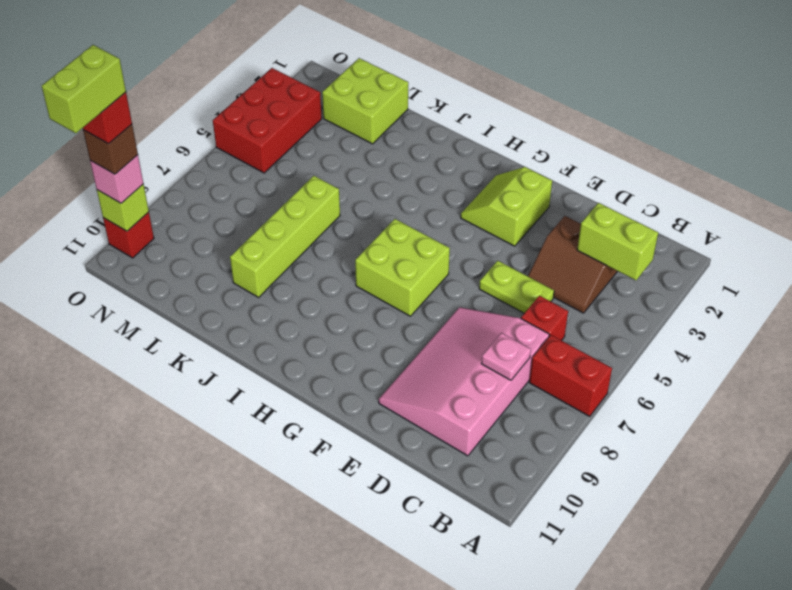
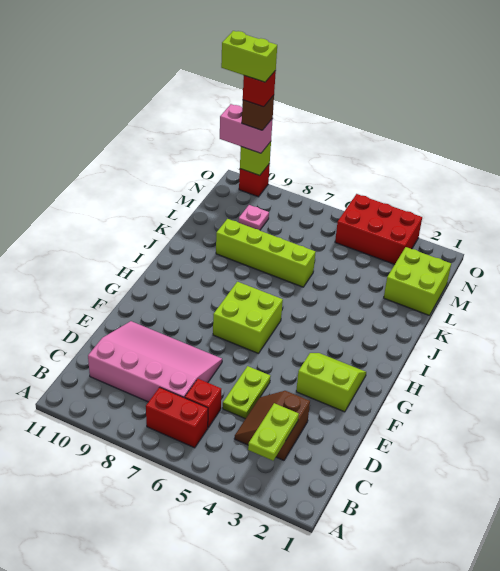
red 1x2 brick [529,335,612,416] -> red 1x2 brick turned to [146,387,208,448]
lime 1x2 brick [577,203,658,280] -> lime 1x2 plate [248,403,299,461]
pink 1x1 plate [481,333,531,380] -> pink 1x1 plate moved to [238,205,269,230]
pink 1x1 brick [90,155,143,203] -> pink 1x2 brick [220,104,273,153]

